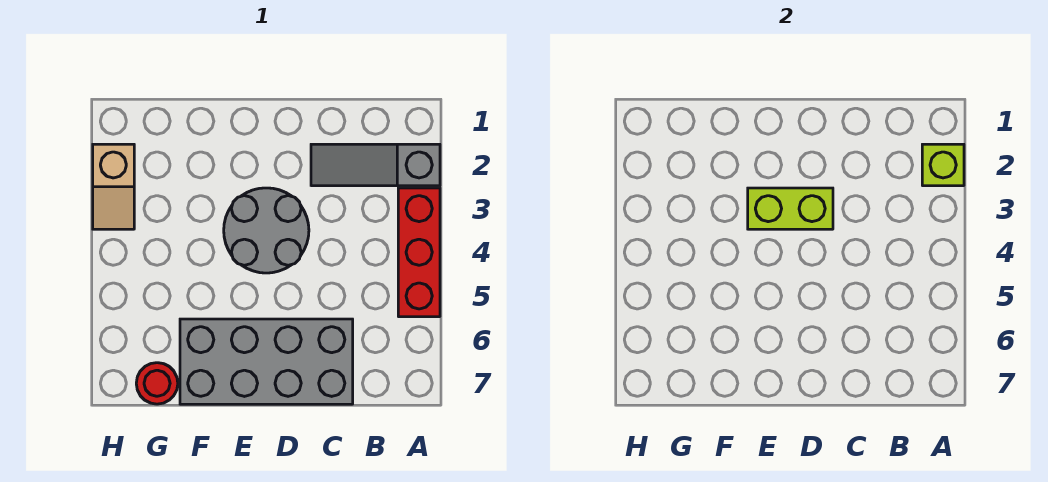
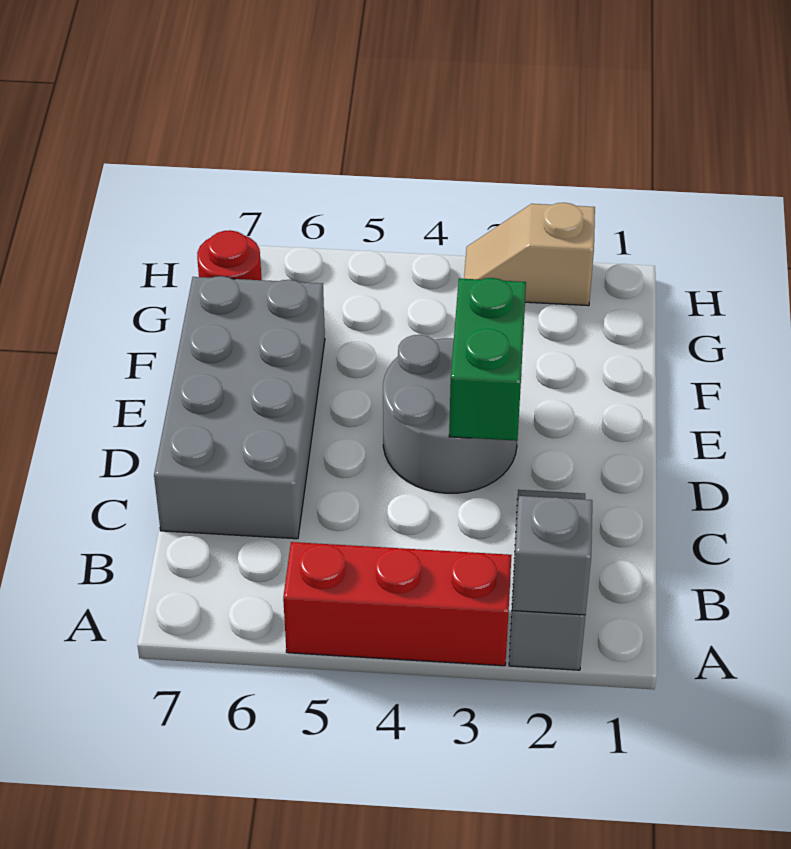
lime 1x1 brick [922,144,964,186] -> grey 1x1 brick [512,496,592,615]
lime 1x2 brick [748,188,833,229] -> green 1x2 brick [449,278,526,441]

